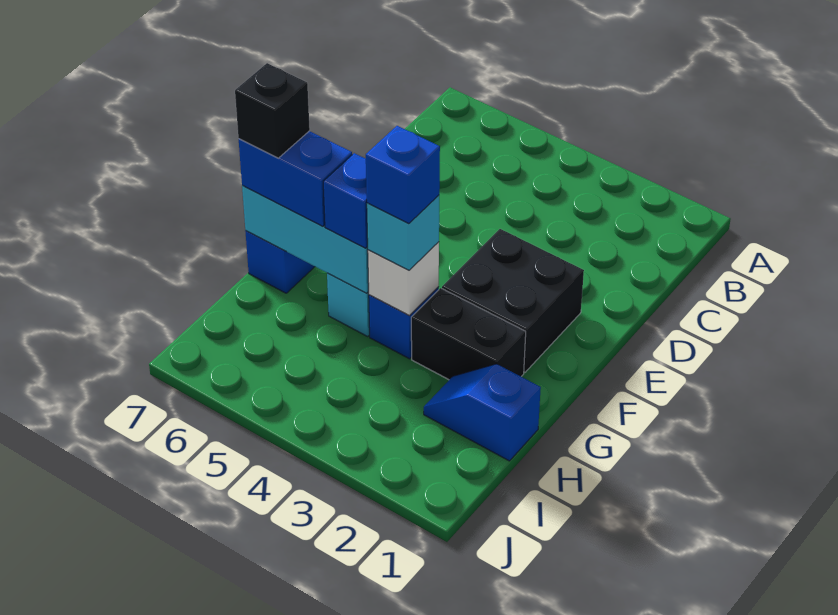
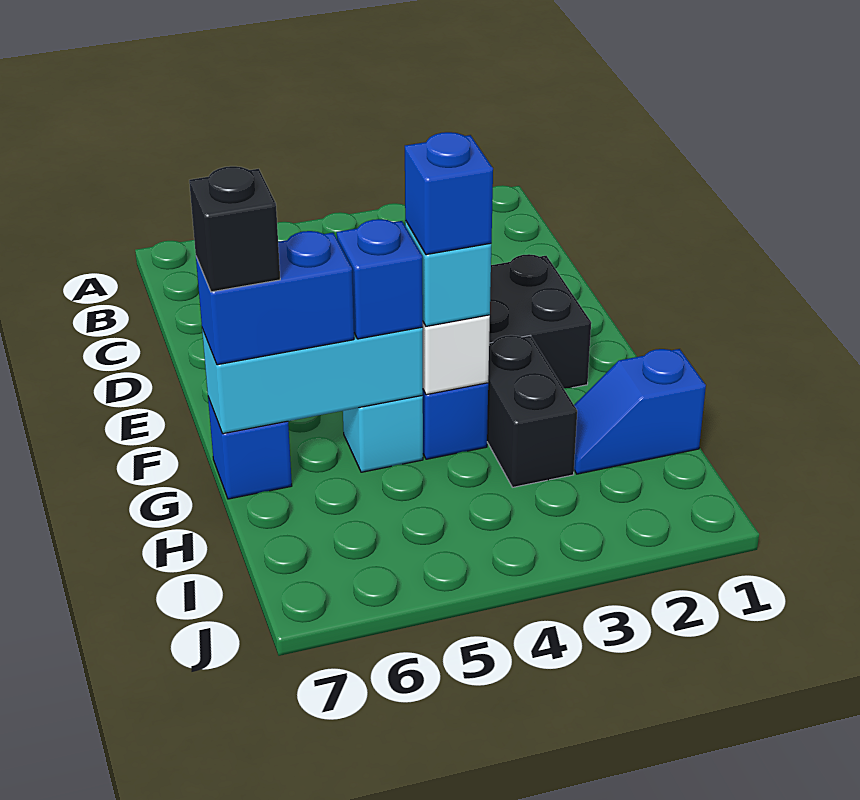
black 1x2 brick [411,288,526,380] -> black 1x2 brick turned to [487,335,577,487]

